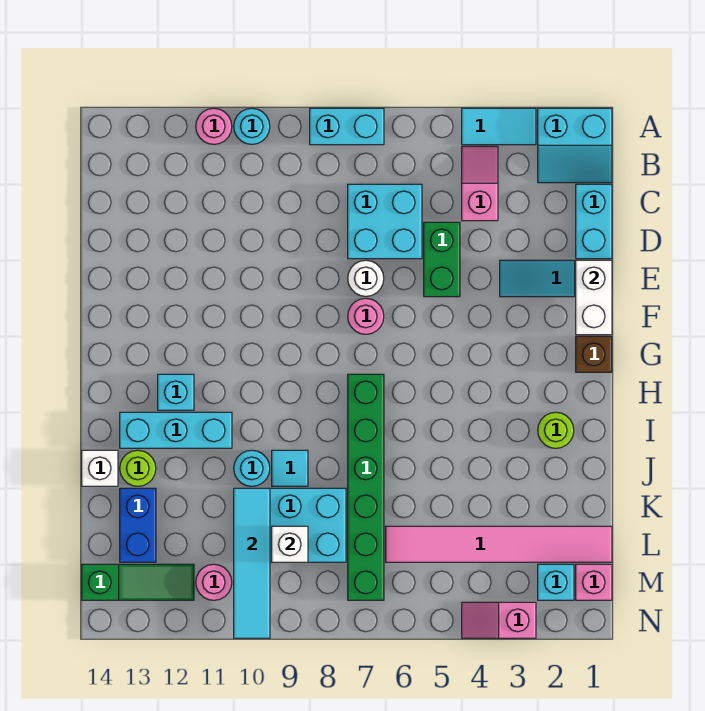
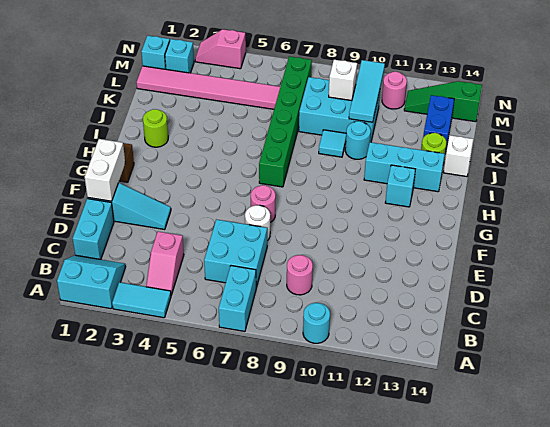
cyan 1x2 brick [310,108,384,145] -> cyan 1x2 brick turned to [219,266,256,331]
pink 1x1 round brick [196,108,232,144] -> pink 1x1 round brick moved to [287,255,313,295]
green 1x2 brick [424,222,460,297] -> none
cyan 1x4 tile [234,488,270,638] -> cyan 1x3 tile [349,60,385,122]
pink 1x1 brick [576,564,612,600] -> cyan 1x1 brick [141,36,170,69]
pink 1x2 slope [462,602,536,638] -> pink 1x2 slope turned to [195,29,246,69]

